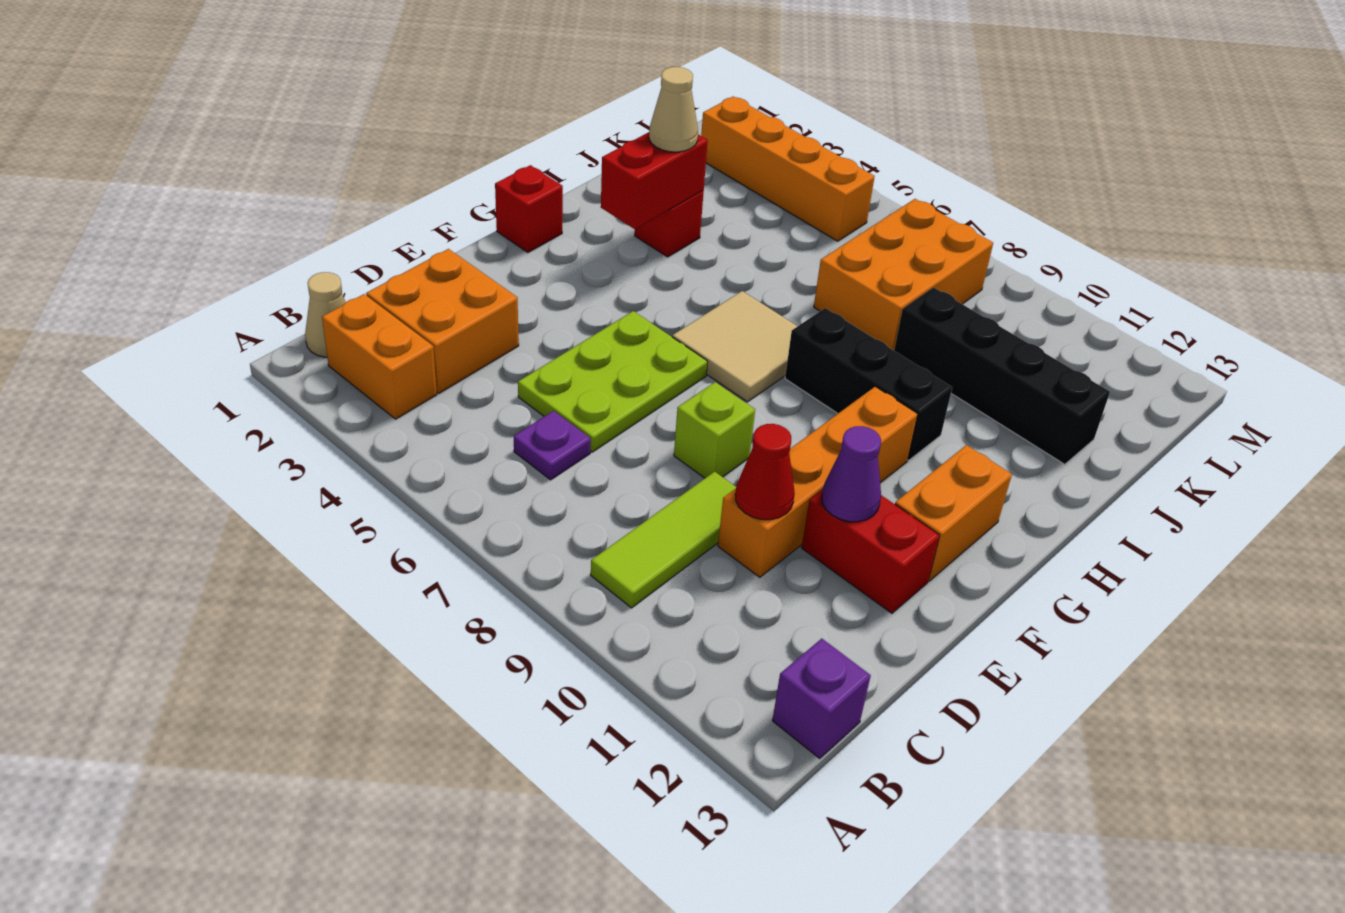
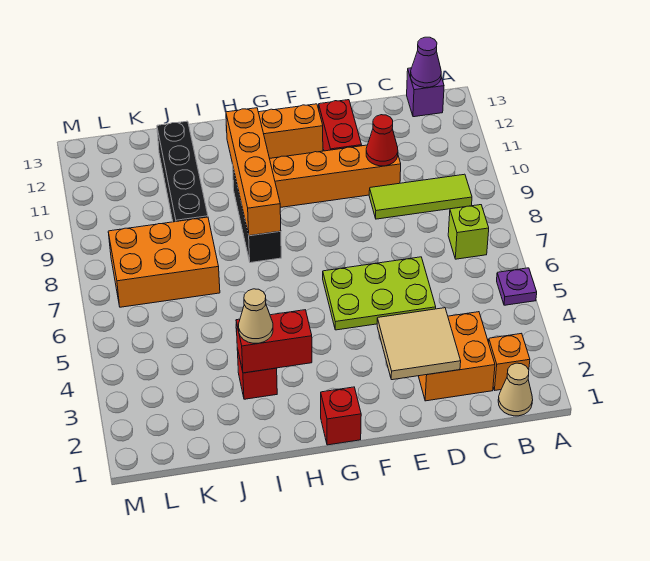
orange 1x2 brick [322,294,437,419] -> orange 1x1 brick [489,333,530,390]
purple 1x1 plate [514,411,591,480] -> purple 1x1 plate moved to [497,268,537,305]
lime 1x1 brick [674,382,755,478] -> lime 1x1 brick moved to [448,205,489,259]
purple 1x1 cone [822,426,881,522] -> purple 1x1 cone moved to [411,37,441,88]
tan 2x2 tile [672,291,798,402] -> tan 2x2 tile moved to [377,308,461,380]
orange 1x4 brick [701,97,875,241] -> orange 1x4 brick moved to [226,108,281,236]

